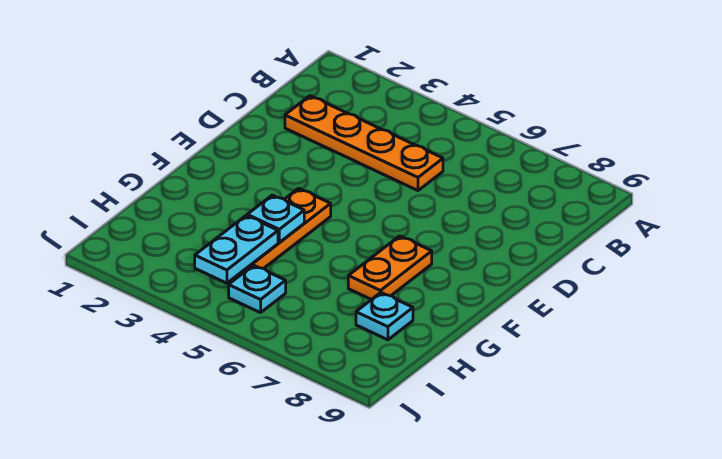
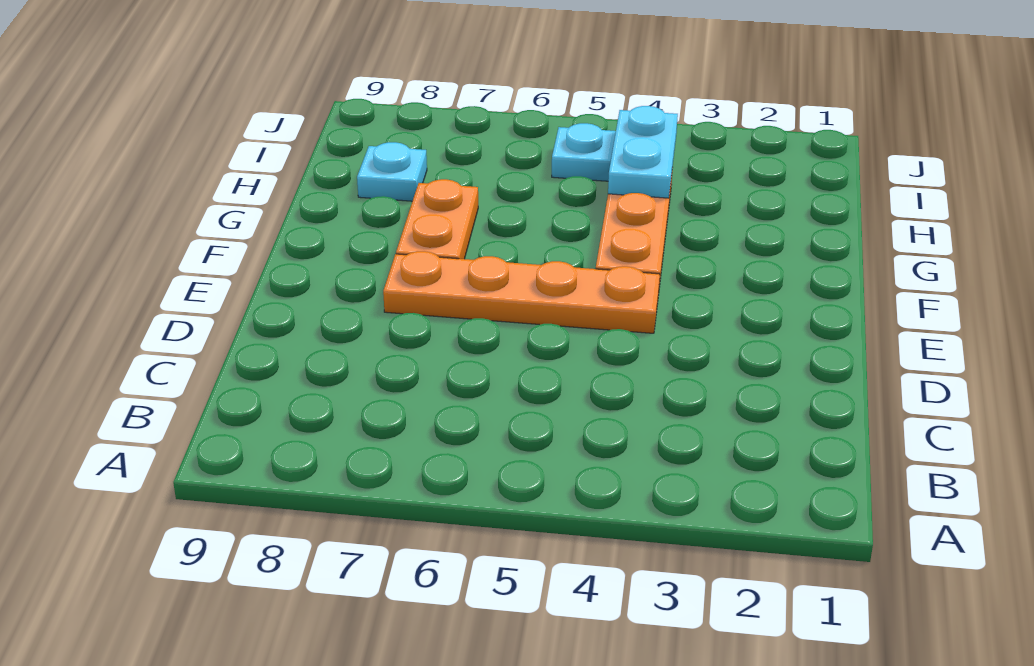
orange 1x4 plate [285,96,443,190] -> orange 1x4 plate moved to [383,251,660,333]
cyan 1x1 plate [247,195,304,243] -> none

